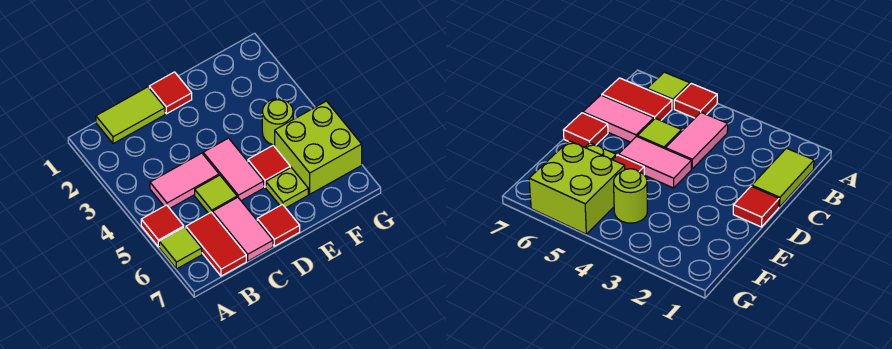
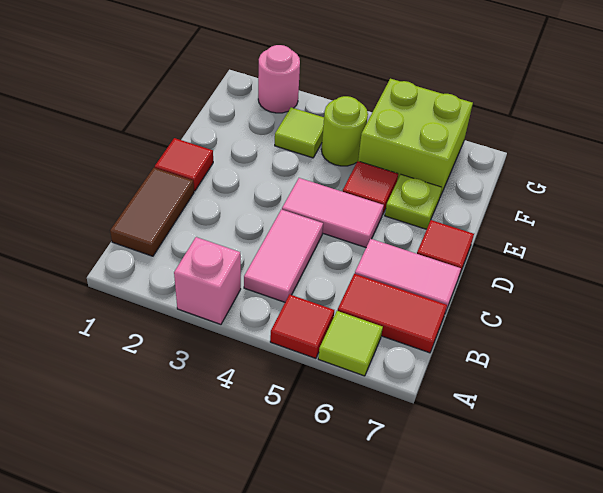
none -> pink 1x1 brick [174,237,241,324]
lime 1x2 tile [96,87,165,144] -> brown 1x2 tile [110,168,194,256]
lime 1x1 tile [195,175,237,213] -> lime 1x1 tile moved to [275,107,324,158]
none -> pink 1x1 round brick [258,45,300,113]

